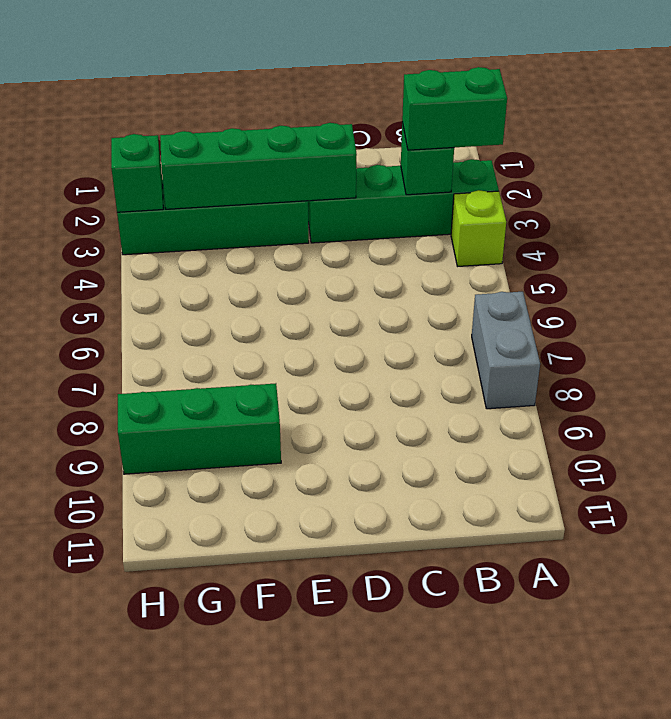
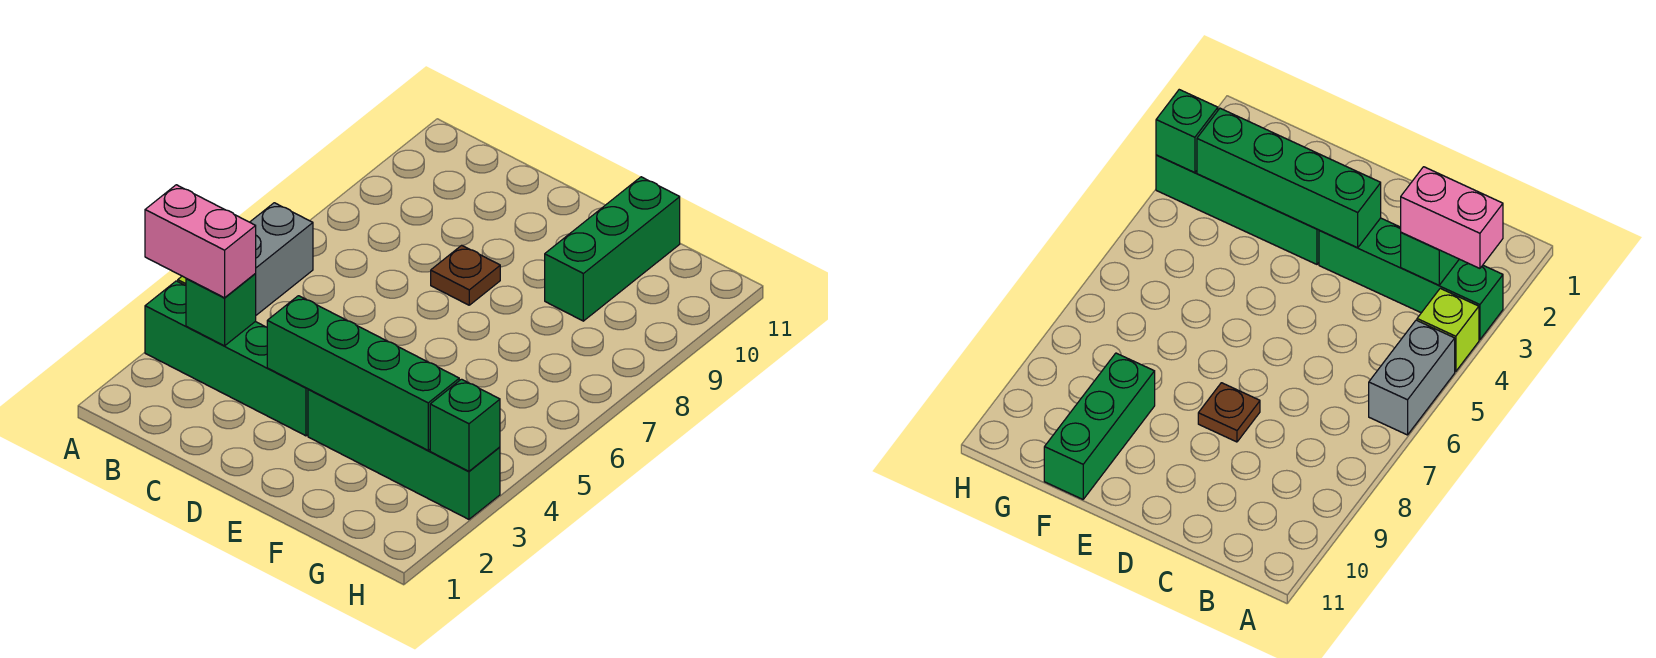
green 1x2 brick [402,67,507,150] -> pink 1x2 brick [145,185,256,298]
grey 1x2 brick [472,292,540,409] -> grey 1x2 brick moved to [250,203,313,315]
none -> brown 1x1 plate [431,245,500,305]
green 1x3 brick [118,383,281,474] -> green 1x3 brick turned to [545,177,680,321]

